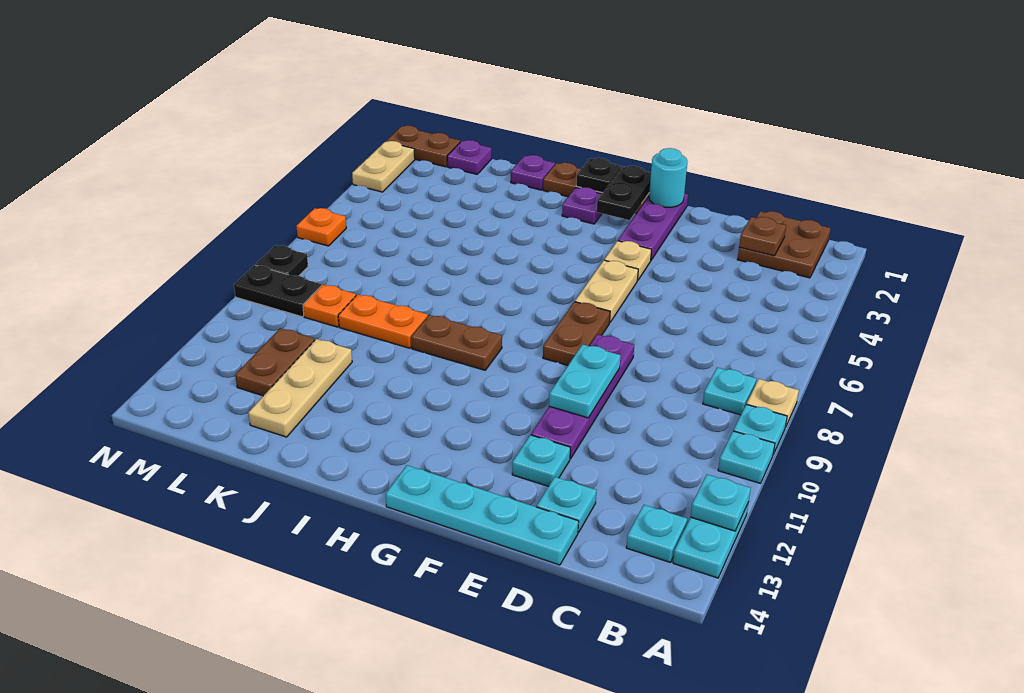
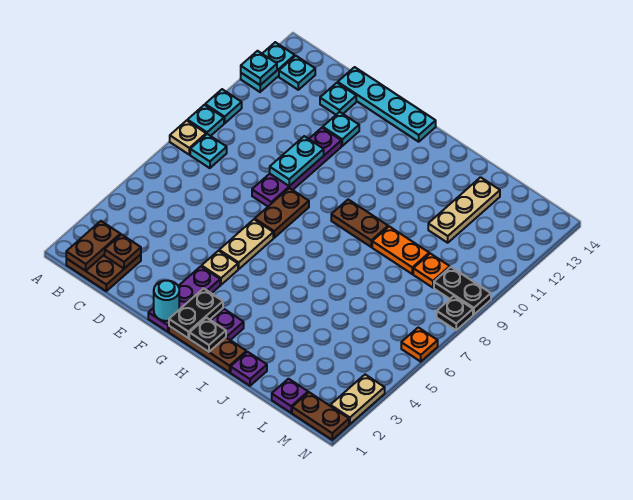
brown 1x2 plate [235,328,315,396] -> brown 1x2 plate moved to [66,221,120,271]

